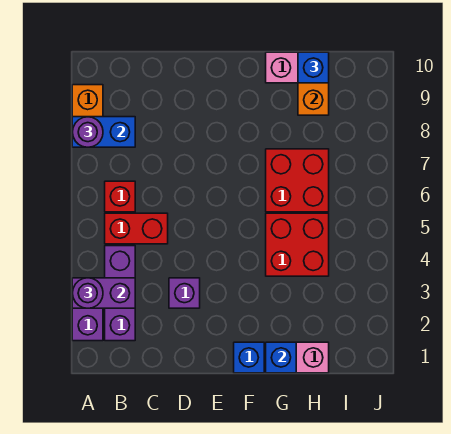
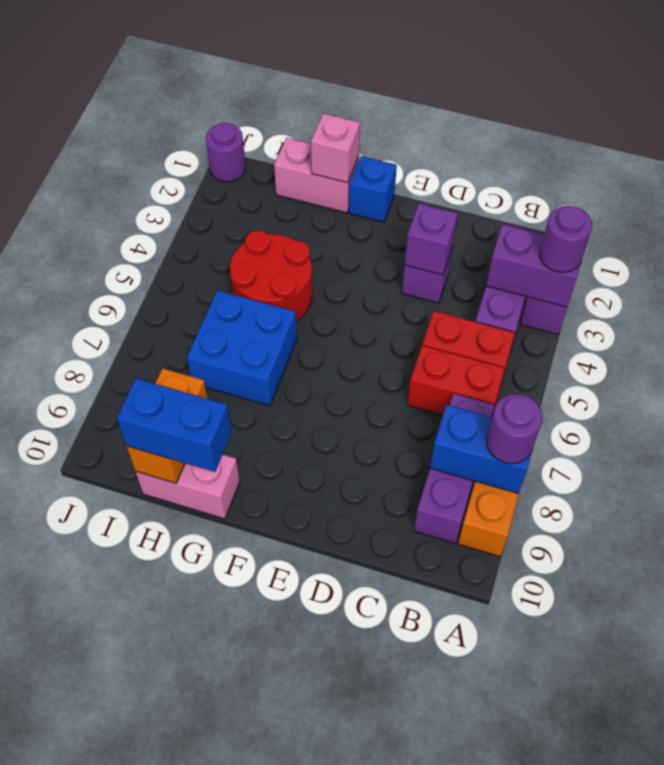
red 1x1 brick [105,181,135,212] -> red 1x2 brick [408,346,505,415]
none -> purple 1x3 brick [414,393,494,544]
none -> purple 1x1 brick [405,204,458,275]
blue 1x1 brick [266,342,296,373] -> pink 1x1 brick [311,113,360,183]
red 2x2 brick [266,213,329,276] -> red 2x2 round brick [230,231,312,321]
red 2x2 brick [266,149,329,212] -> blue 2x2 brick [187,290,297,406]
blue 1x1 brick [298,52,329,83] -> blue 1x2 brick [117,379,232,472]
none -> purple 1x1 round brick [206,123,246,182]

